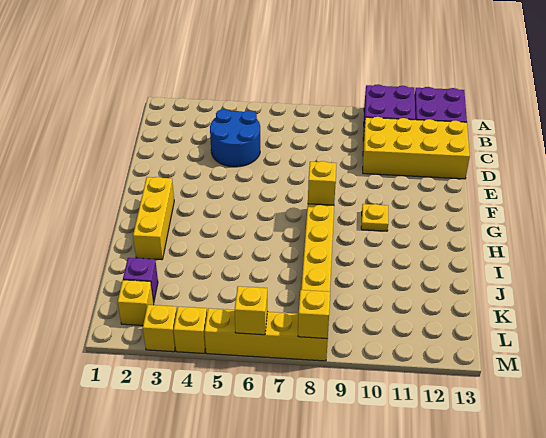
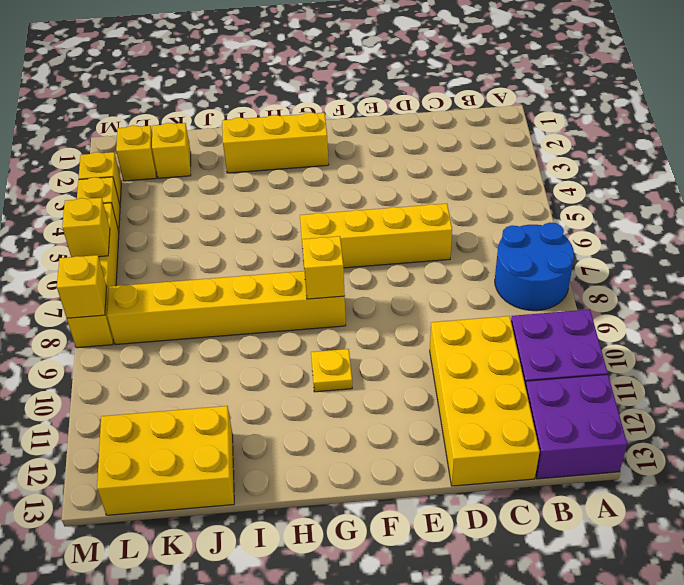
blue 2x2 round brick [210,109,260,167] -> blue 2x2 round brick moved to [495,223,574,311]
none -> yellow 1x4 brick [300,204,452,268]
none -> yellow 2x3 brick [97,406,234,515]
purple 1x1 brick [123,258,158,302] -> yellow 1x1 brick [152,123,191,178]

